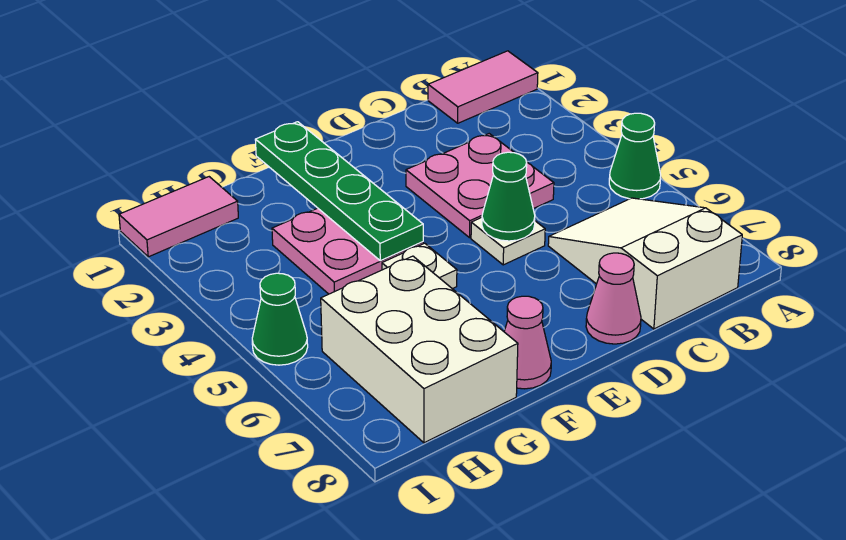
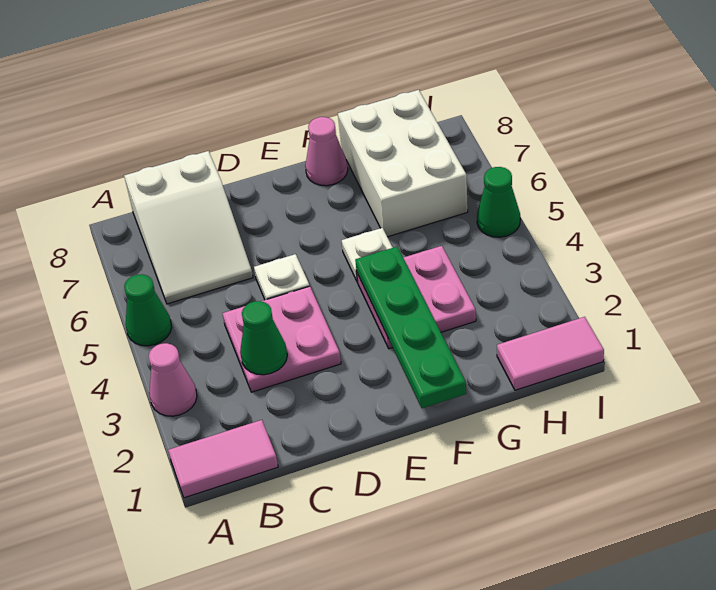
green 1x1 cone [482,152,535,241] -> green 1x1 cone moved to [240,301,287,375]
pink 1x1 cone [586,253,641,344] -> pink 1x1 cone moved to [149,343,197,416]

